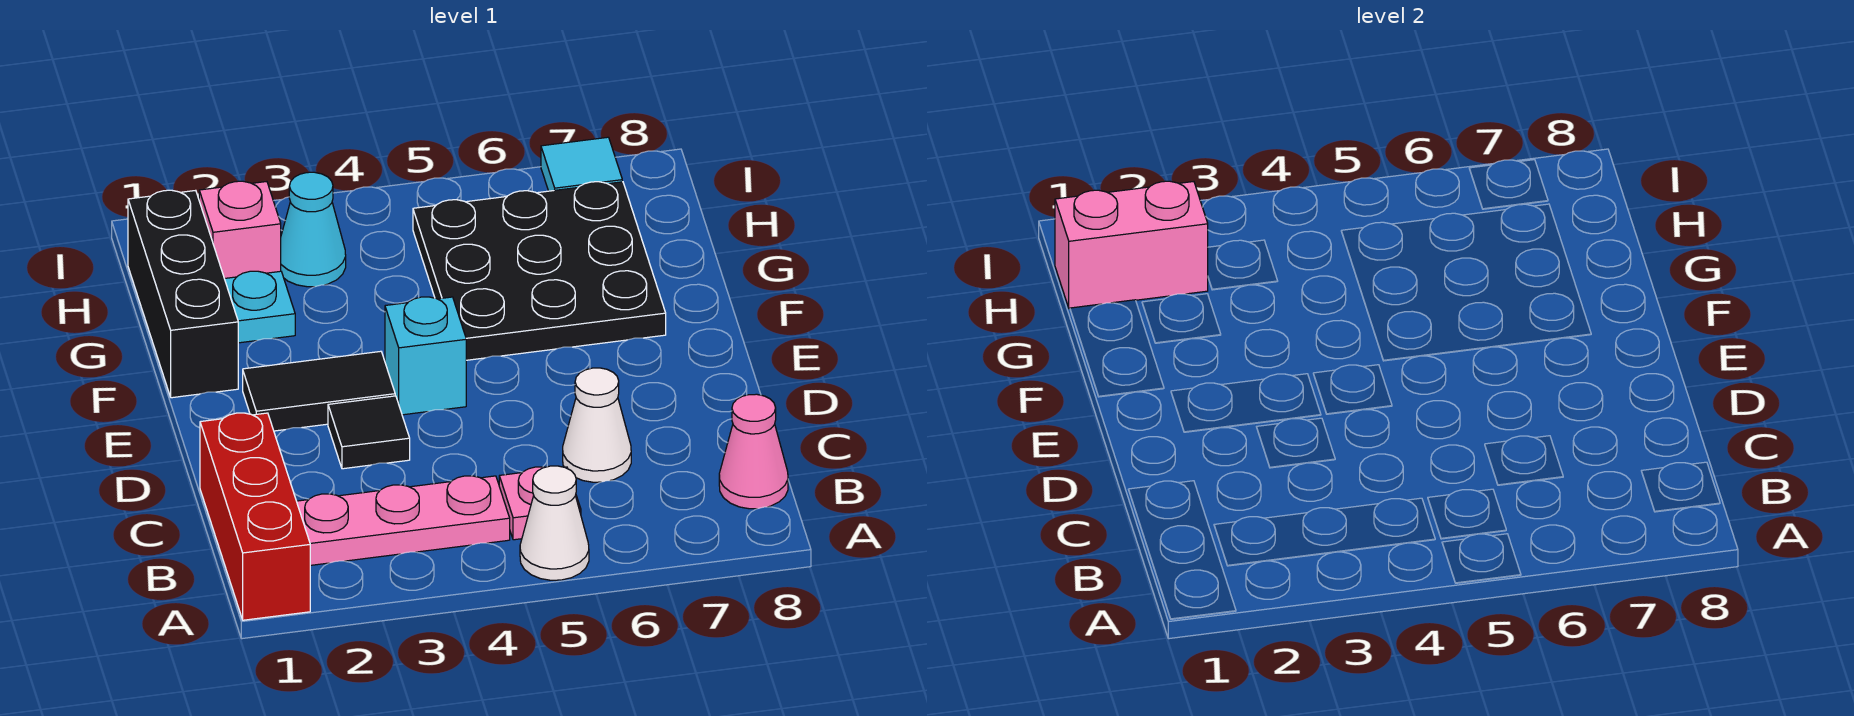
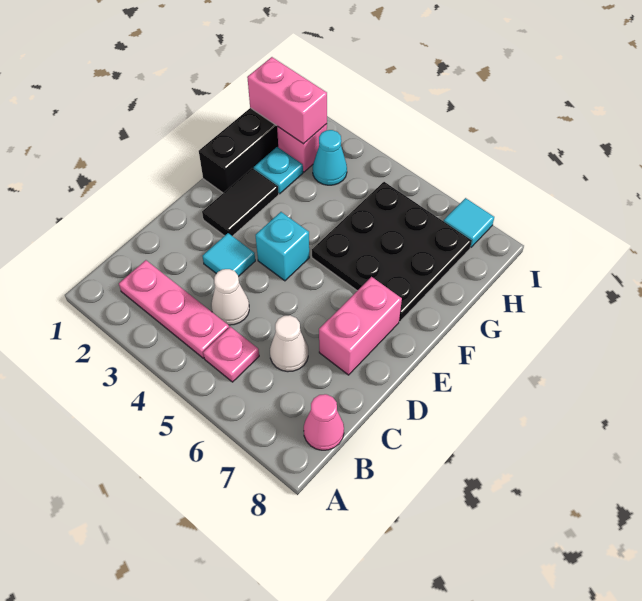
red 1x3 brick [200,413,310,620] -> none
white 1x1 cone [520,466,589,580] -> white 1x1 cone moved to [211,269,249,325]
black 1x1 tile [328,396,410,469] -> cyan 1x1 tile [202,233,255,277]
none -> pink 1x2 brick [319,277,402,375]
black 1x2 tile [243,351,395,431] -> black 1x2 tile turned to [202,168,279,236]

